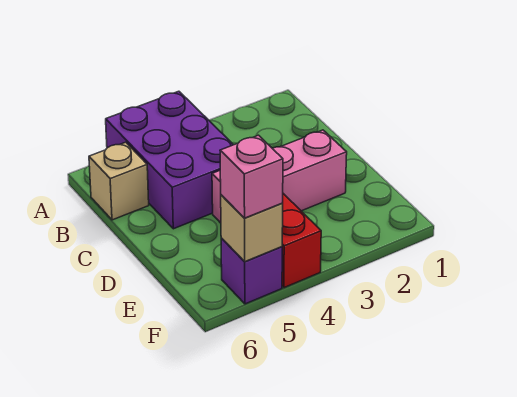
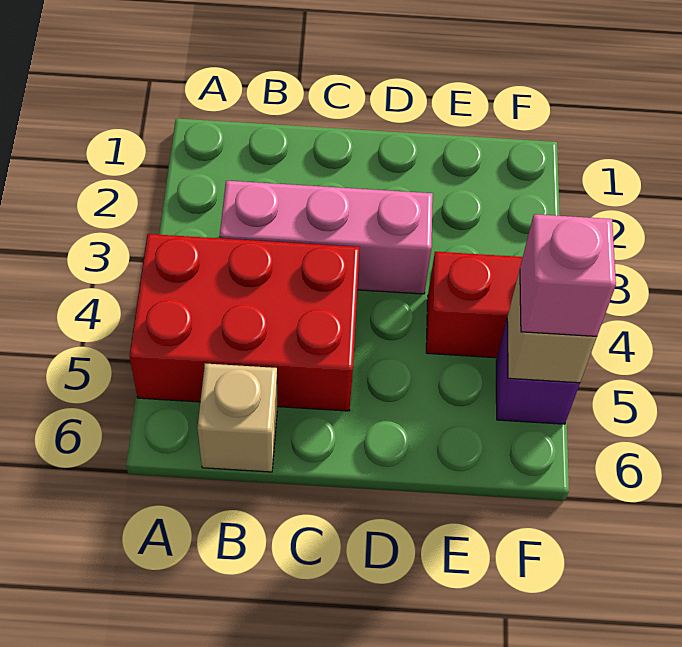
purple 2x3 brick [106,91,233,229] -> red 2x3 brick [130,234,360,411]
pink 1x3 brick [212,130,347,223] -> pink 1x3 brick turned to [220,181,433,294]

